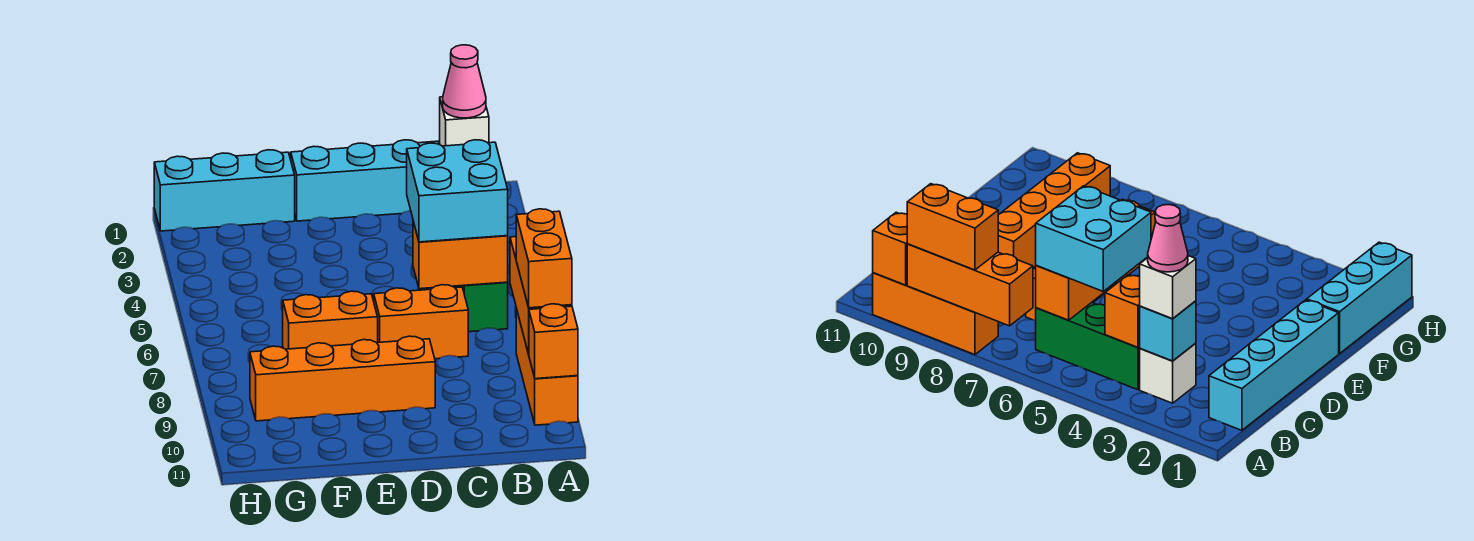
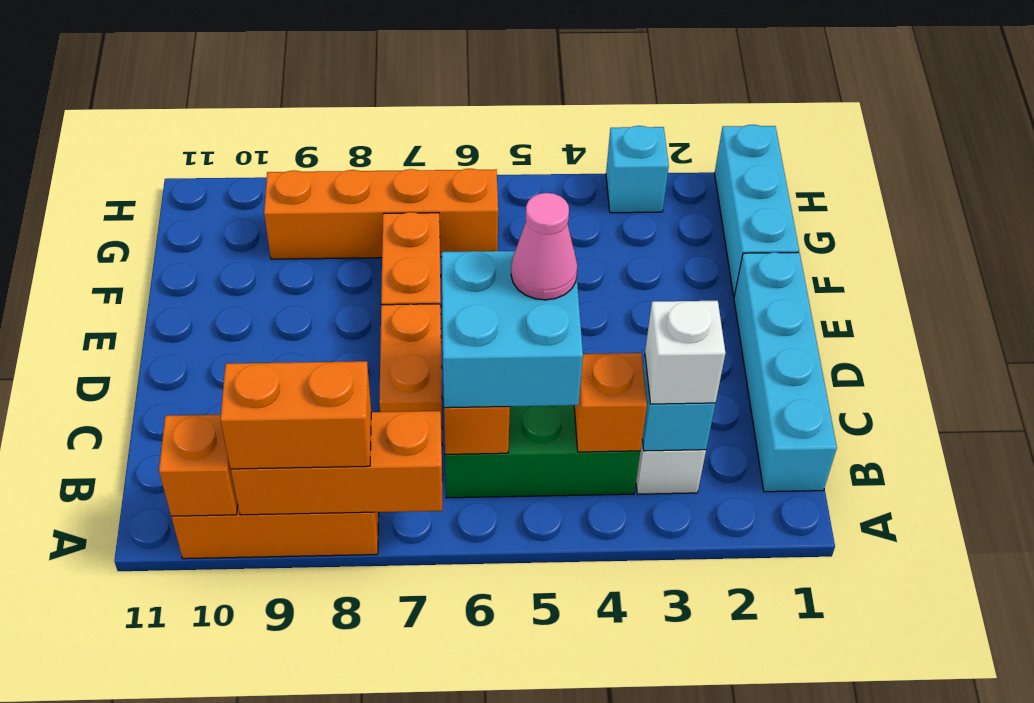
pink 1x1 cone [443,45,486,118] -> pink 1x1 cone moved to [511,193,577,300]
orange 1x4 brick [250,336,435,421] -> orange 1x4 brick turned to [264,169,498,259]
none -> cyan 1x1 brick [606,126,669,213]

